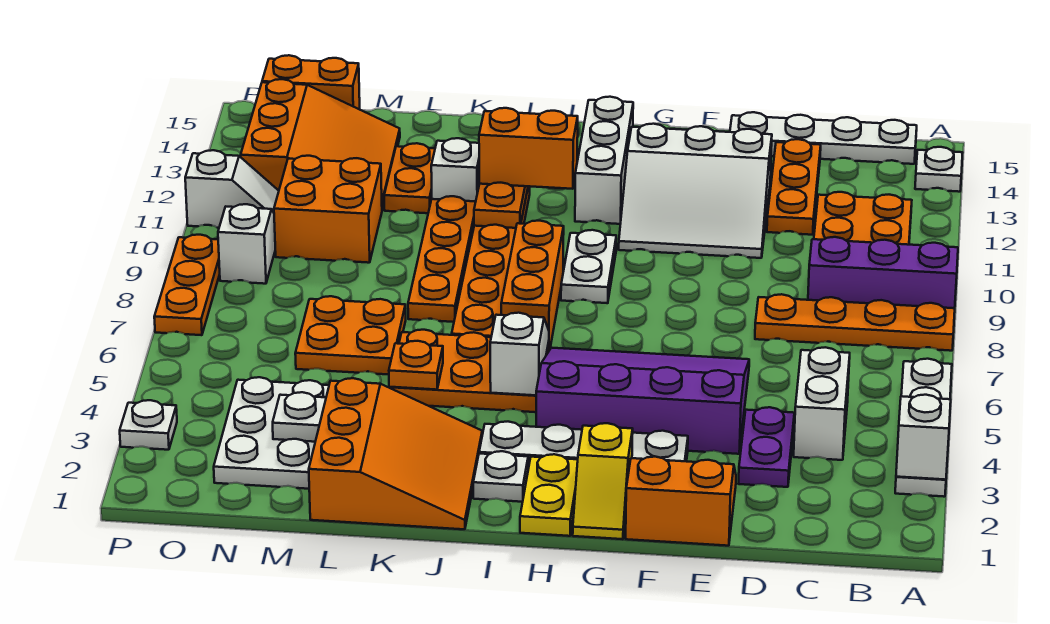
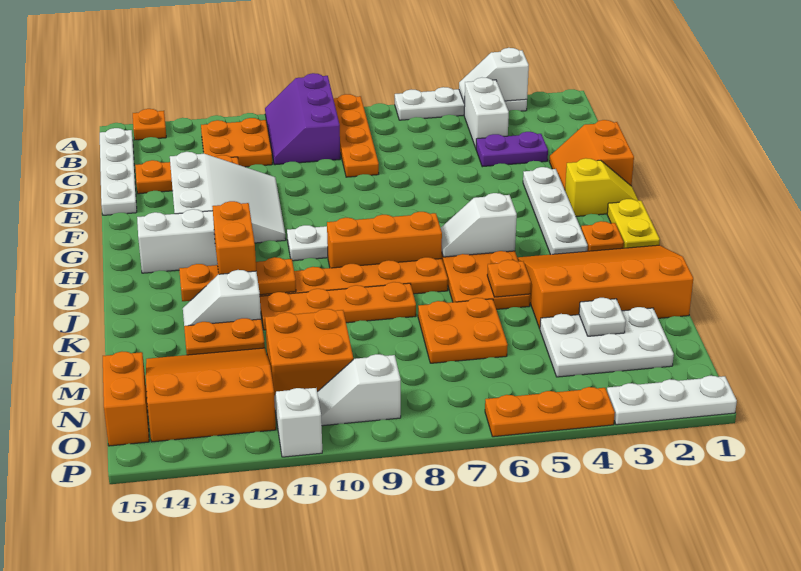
white 1x1 plate [915,147,962,192] -> orange 1x1 plate [133,109,166,140]
white 1x2 brick [794,347,850,460] -> white 1x2 brick turned to [464,78,509,148]
purple 3x4 slope [536,348,749,454] -> none
yellow 1x2 plate [520,454,578,536] -> yellow 1x2 plate turned to [607,199,660,248]
white 1x1 plate [473,451,528,502] -> orange 1x1 plate [581,221,624,251]
orange 3x3 slope [309,378,482,529] -> orange 3x4 slope [517,245,693,329]
white 1x1 plate [120,400,177,450] -> white 1x3 plate [607,376,737,425]
orange 1x3 plate [154,235,220,335] -> orange 1x3 plate moved to [485,387,615,437]

